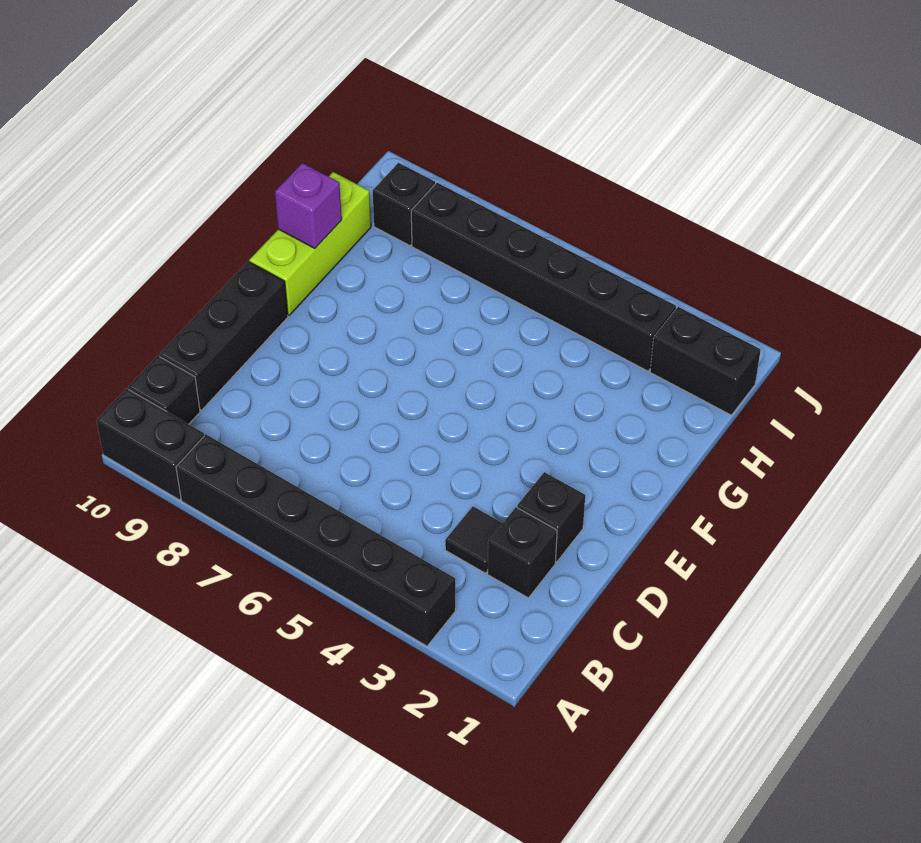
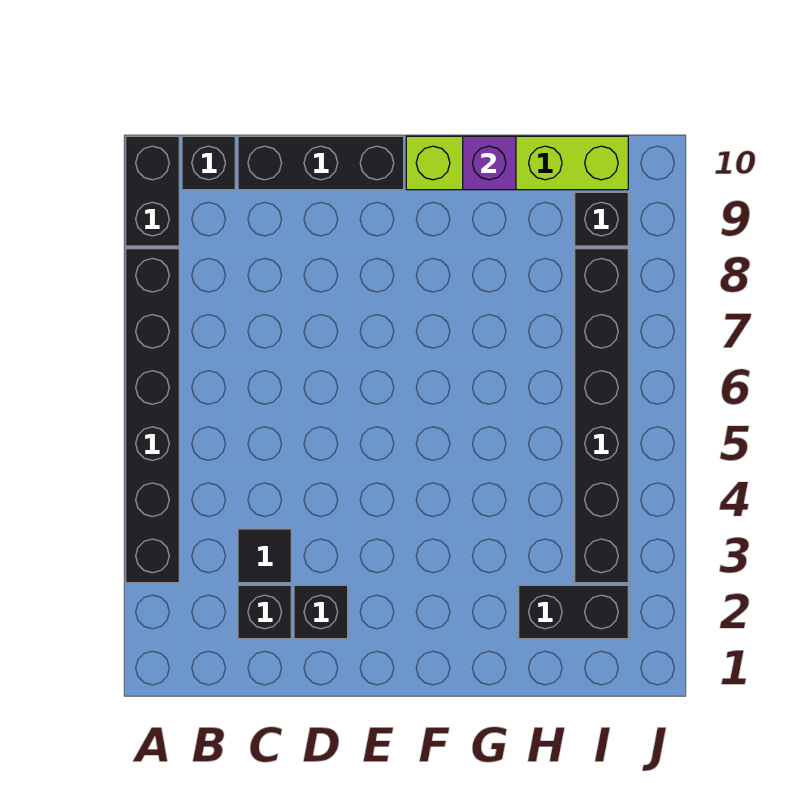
lime 1x3 brick [249,172,371,315] -> lime 1x4 brick [406,136,628,190]
black 1x2 brick [650,307,761,415] -> black 1x2 brick turned to [519,585,628,639]

